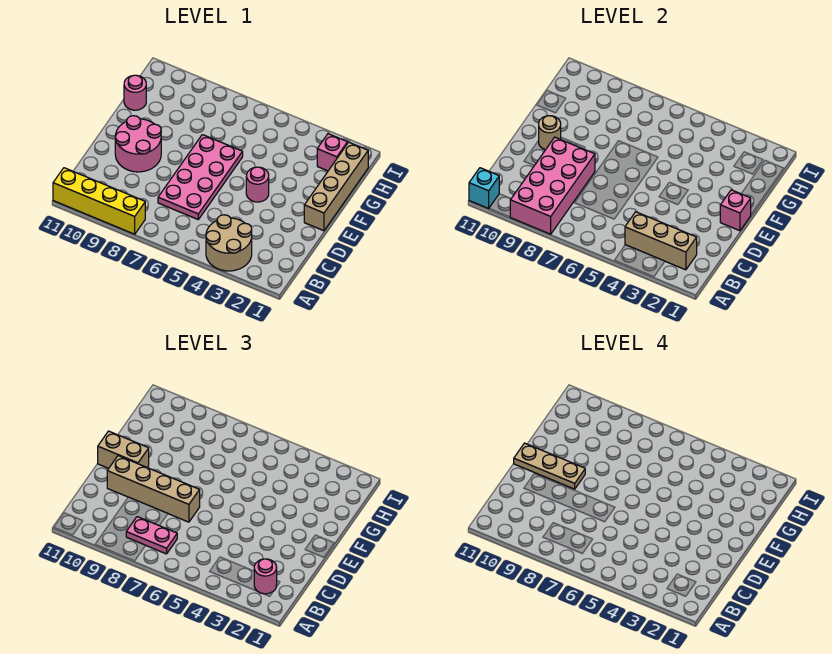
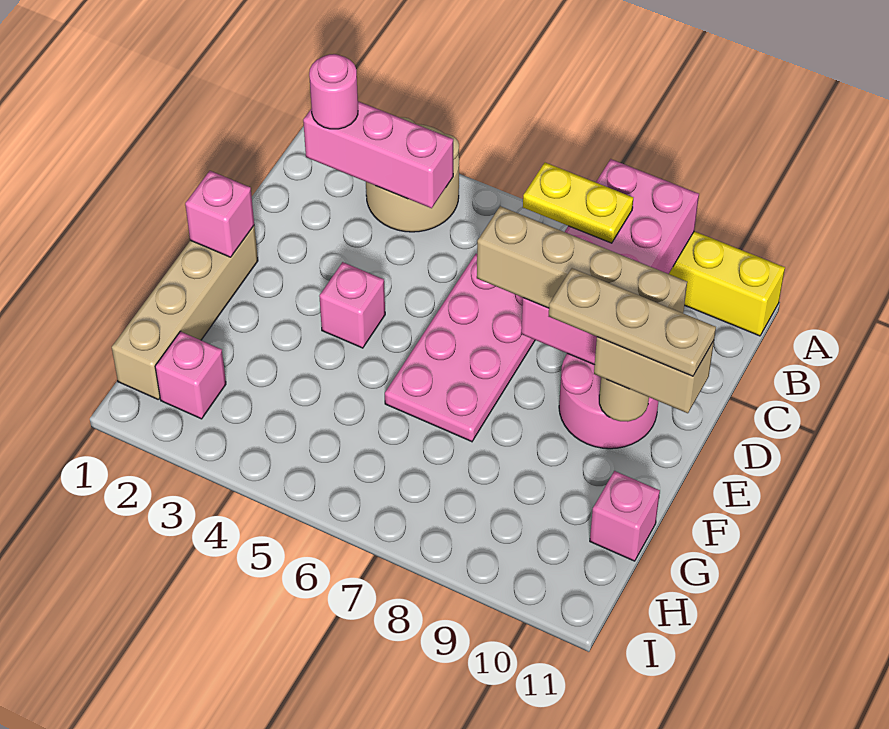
cyan 1x1 brick [469,168,499,208] -> none
tan 1x3 brick [625,212,697,270] -> pink 1x3 brick [303,101,453,208]
pink 1x2 plate [126,517,177,554] -> yellow 1x2 plate [523,163,633,243]
pink 1x1 round brick [246,167,269,202] -> pink 1x1 brick [319,262,385,348]
pink 1x1 round brick [124,75,146,110] -> pink 1x1 brick [590,471,660,561]

